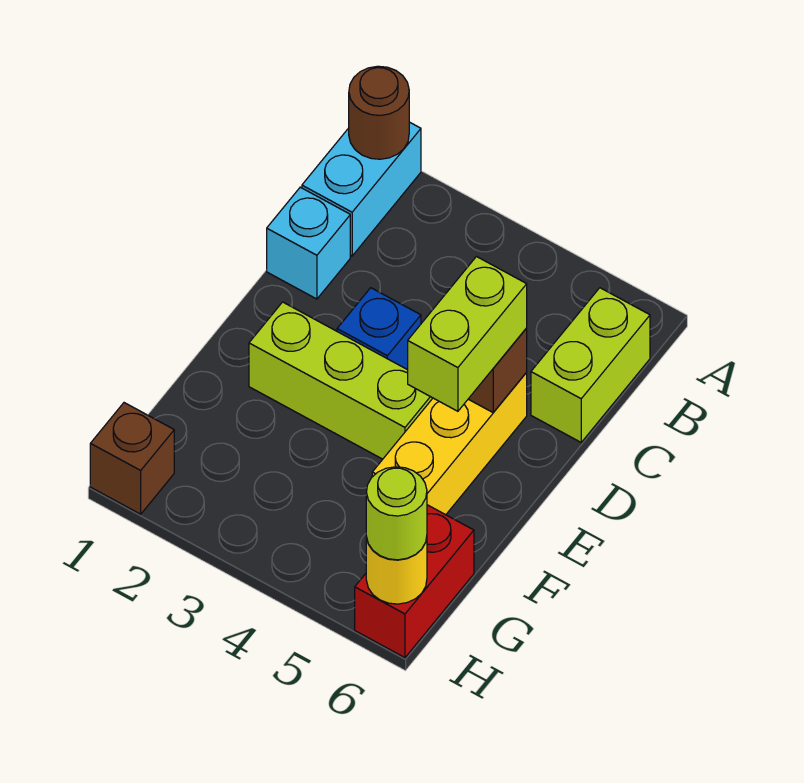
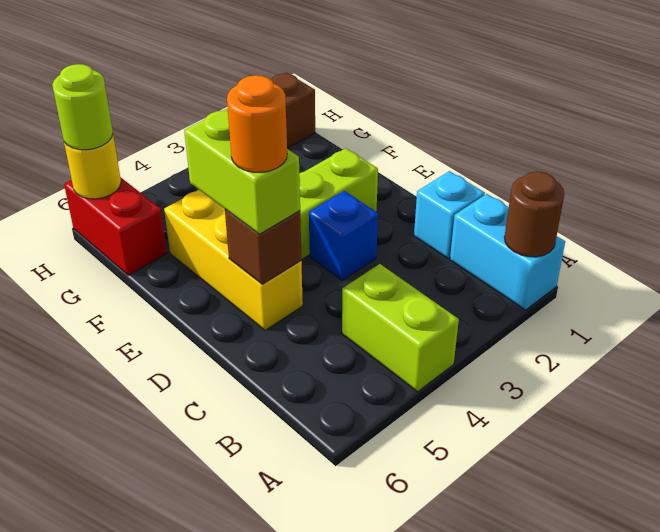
lime 1x2 brick [531,288,650,442] -> lime 1x2 brick moved to [342,264,459,392]
none -> orange 1x1 round brick [227,75,287,172]

